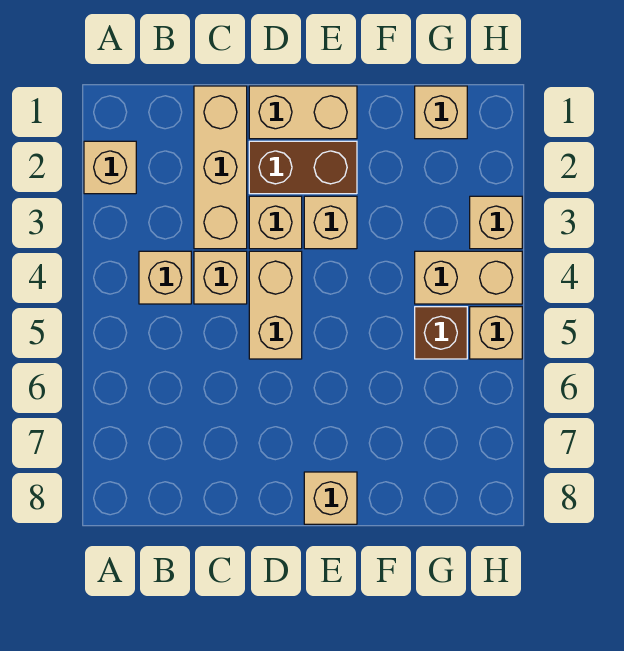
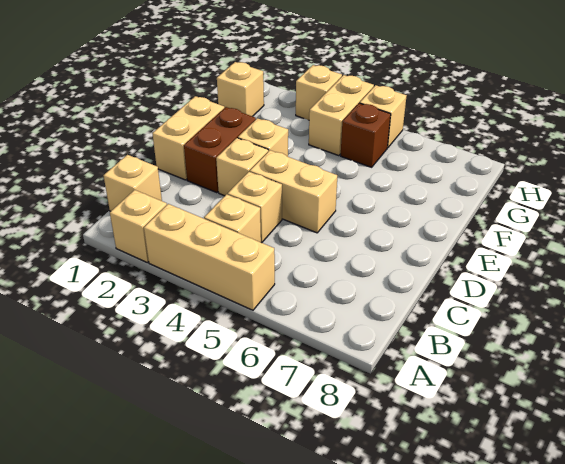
tan 1x3 brick [194,86,247,249] -> tan 1x3 brick moved to [144,204,275,310]
tan 1x1 brick [304,472,357,524] -> tan 1x1 brick moved to [104,155,162,211]

